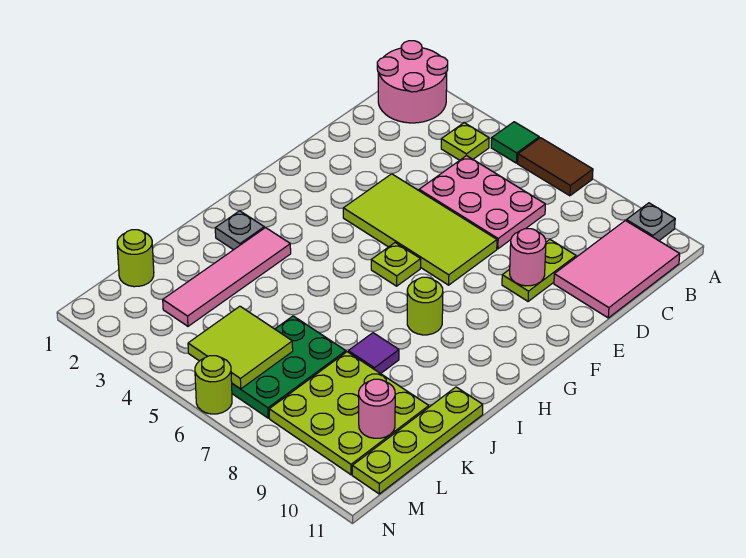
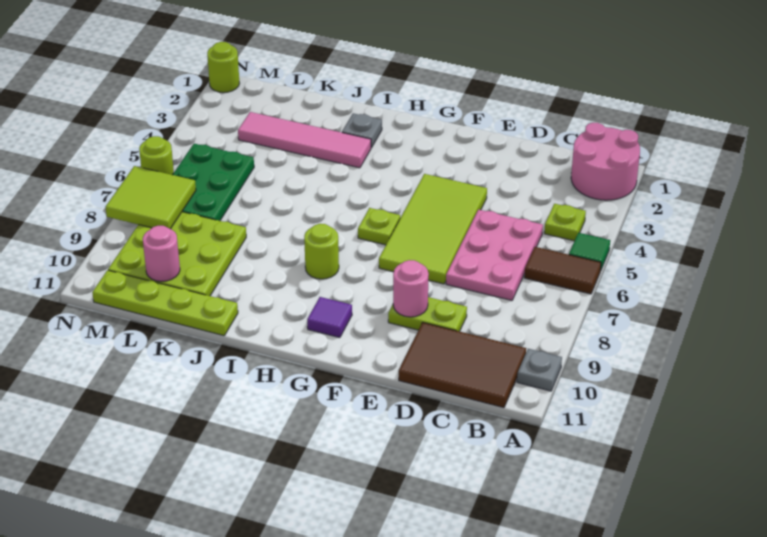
brown 1x2 tile [518,138,593,196] -> brown 1x2 tile turned to [524,247,601,294]
pink 2x3 tile [554,221,680,318] -> brown 2x3 tile [399,322,526,408]
purple 1x1 tile [348,333,399,374] -> purple 1x1 tile moved to [307,297,352,338]
green 2x3 plate [232,316,346,418] -> green 2x3 plate turned to [173,144,254,221]
lime 1x1 round brick [117,230,154,287] -> lime 1x1 round brick moved to [207,42,239,93]
lime 2x2 tile [188,306,293,389] -> lime 2x2 tile moved to [106,166,196,229]

